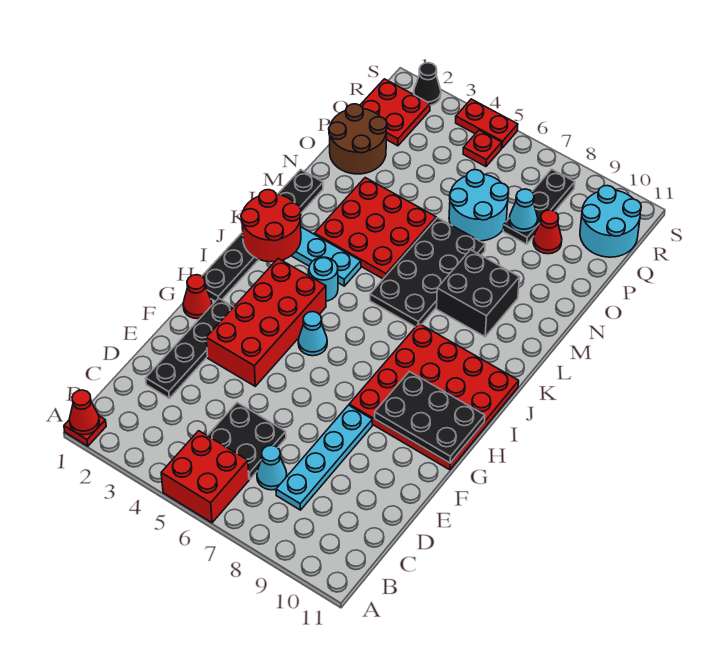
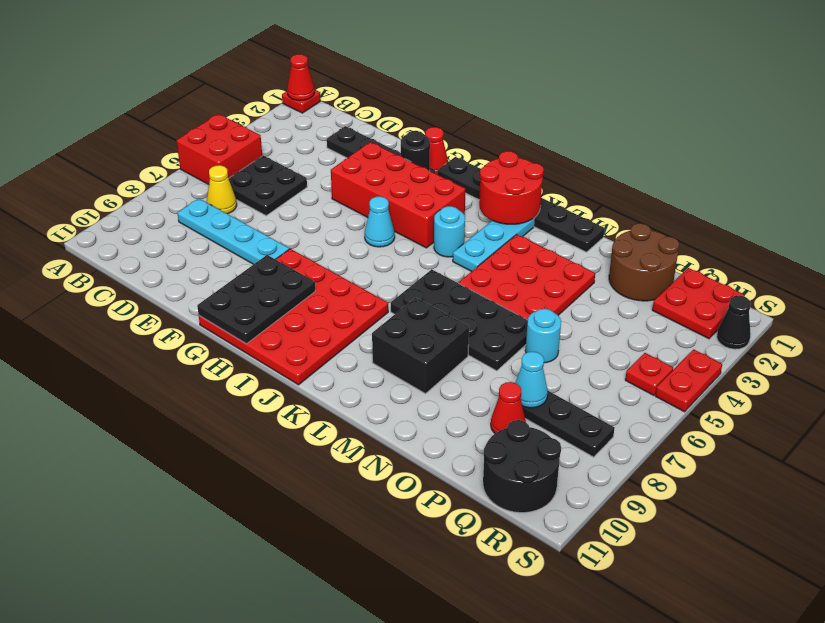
cyan 1x1 cone [257,445,287,490] -> yellow 1x1 cone [207,165,237,214]
none -> black 1x1 round brick [401,131,430,171]
cyan 2x2 round brick [449,170,509,241] -> cyan 1x1 round brick [525,309,561,363]
cyan 2x2 round brick [580,186,641,257] -> black 2x2 round brick [483,420,561,513]

